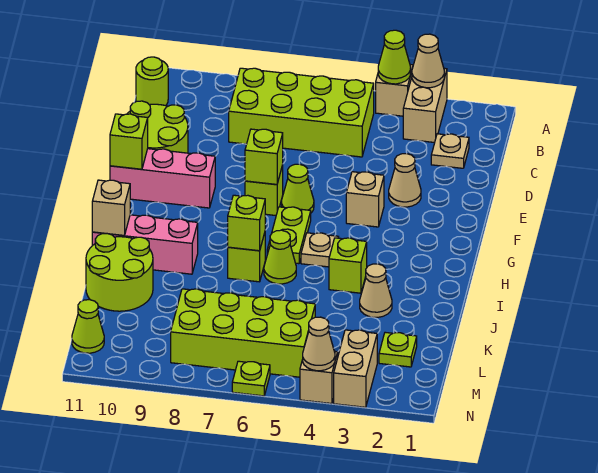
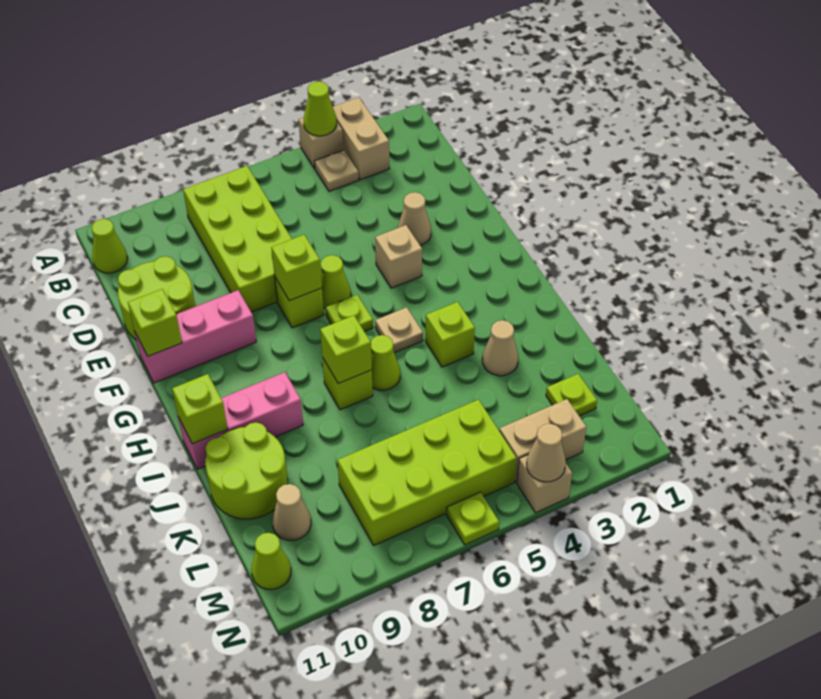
tan 1x1 cone [412,34,444,88] -> tan 1x1 cone moved to [272,484,311,540]
lime 2x4 brick [229,68,374,157] -> lime 2x4 brick turned to [183,166,292,312]
lime 1x1 round brick [136,57,168,106] -> lime 1x1 cone [92,219,128,273]
tan 1x1 plate [431,134,469,168] -> tan 1x1 plate moved to [314,150,359,192]
lime 1x2 plate [267,207,311,264] -> lime 1x1 plate [326,295,373,332]
tan 1x1 brick [92,180,130,235] -> lime 1x1 brick [172,374,228,444]
tan 1x2 brick [334,330,377,407] -> tan 1x2 brick turned to [499,399,586,482]

